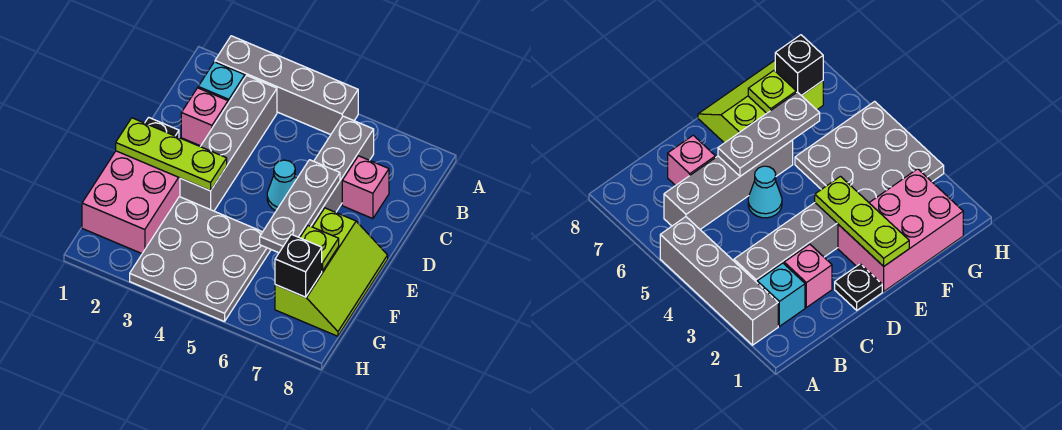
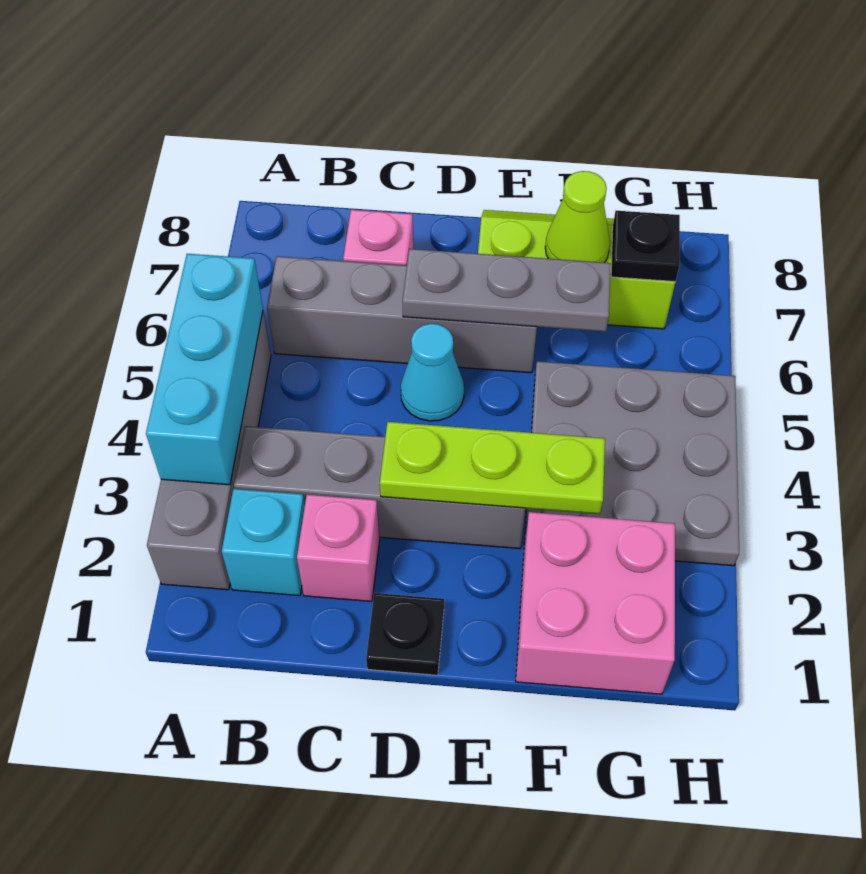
none -> cyan 1x3 brick [146,254,263,485]
pink 2x3 brick [82,151,180,254] -> pink 2x2 brick [516,512,675,694]
lime 1x3 plate [116,118,227,191] -> lime 1x3 plate turned to [380,422,605,514]
lime 1x1 plate [300,226,339,271] -> lime 1x1 cone [545,171,610,263]
black 1x1 brick [275,234,322,297] -> black 1x1 plate [611,211,680,282]

